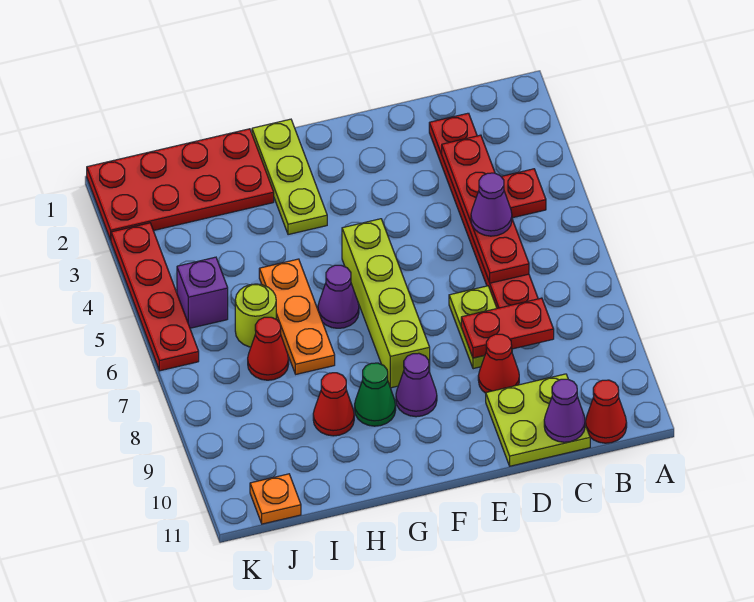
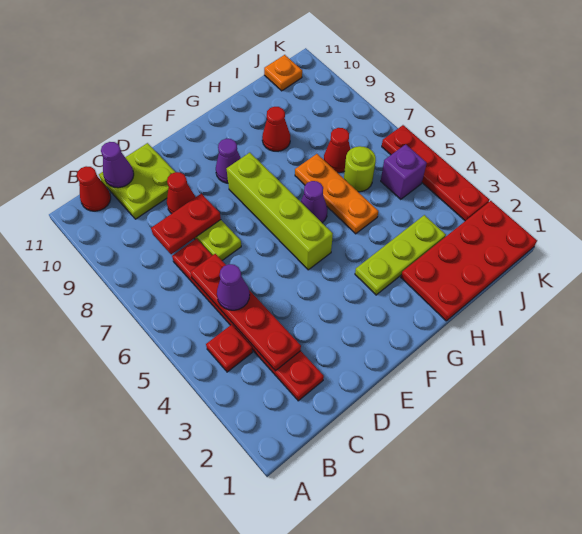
lime 1x3 plate [252,119,327,235] -> lime 1x3 plate turned to [355,215,446,295]
green 1x1 cone [355,363,396,426] -> none

